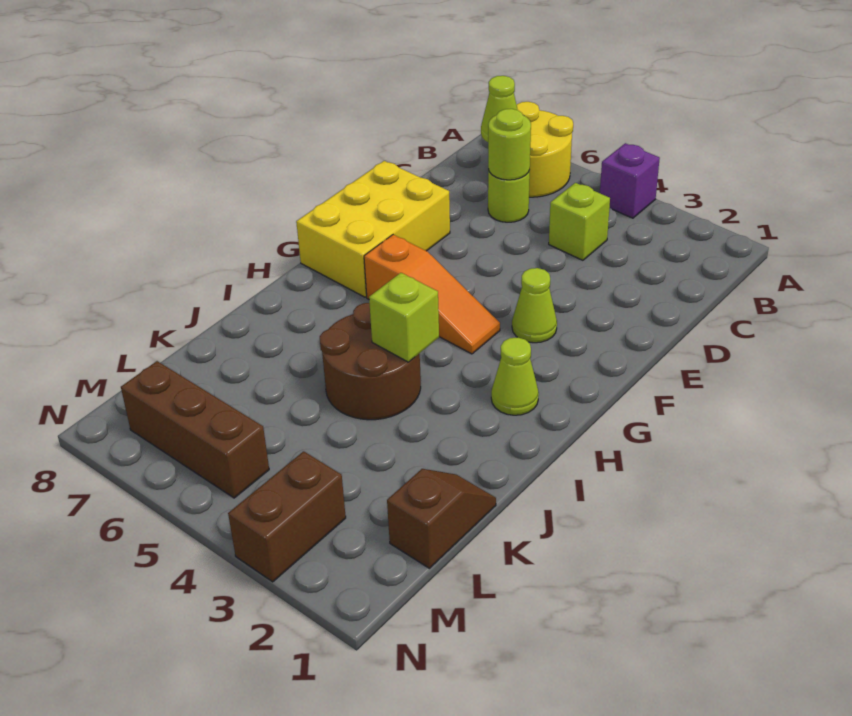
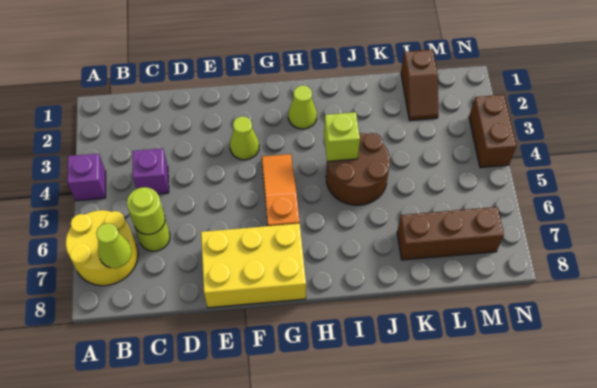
lime 1x1 brick [549,183,610,260] -> purple 1x1 brick [133,148,169,194]
brown 1x2 slope [387,469,496,568] -> brown 1x2 slope turned to [401,50,439,120]
brown 1x2 brick [228,451,346,582] -> brown 1x2 brick turned to [469,95,516,168]
brown 1x3 brick [121,361,269,498] -> brown 1x3 brick turned to [397,207,504,260]

